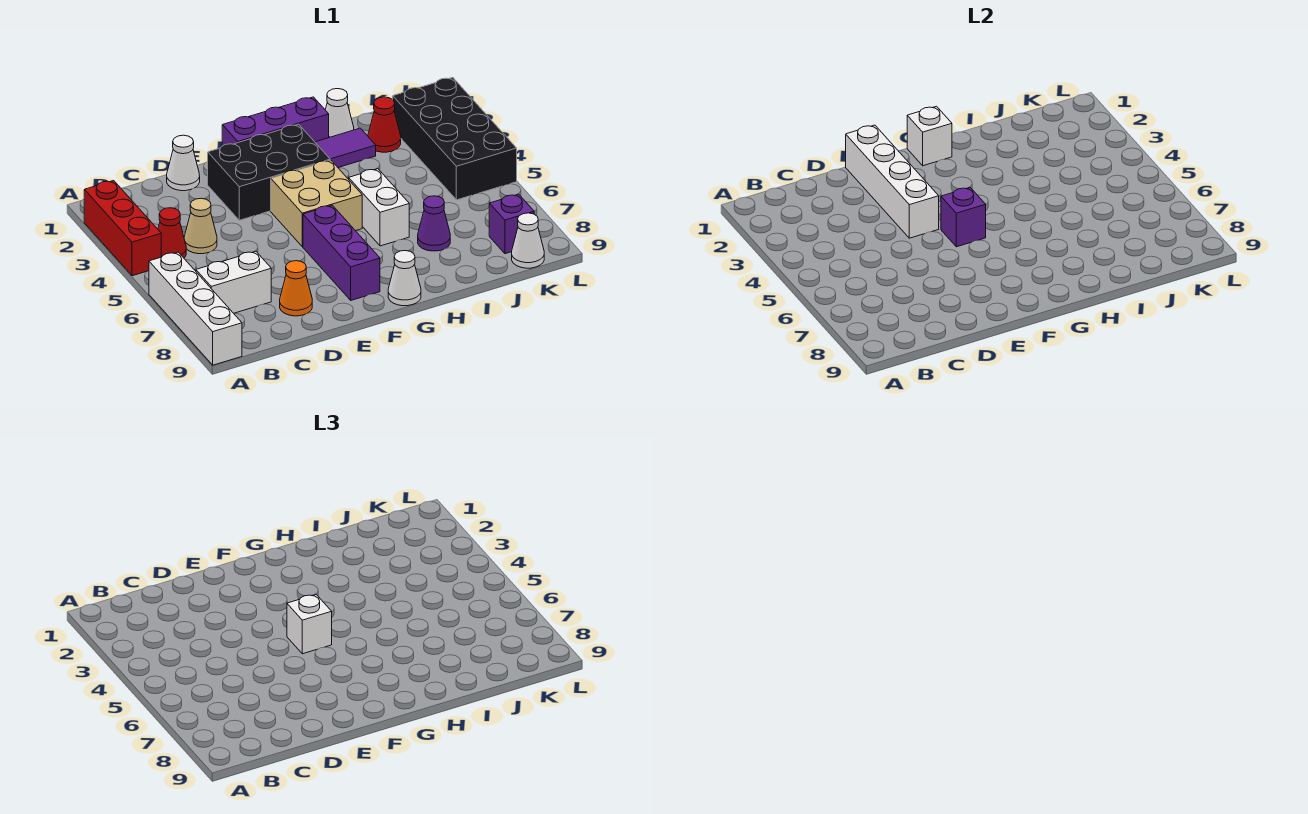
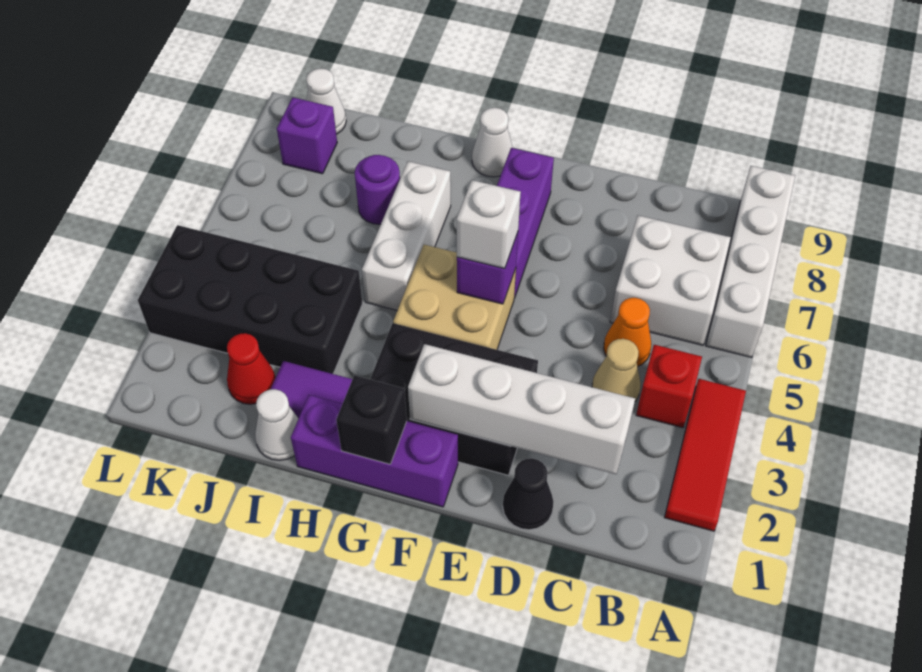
red 1x3 brick [84,181,161,276] -> red 1x3 tile [664,379,746,531]
red 1x1 cone [158,208,186,258] -> red 1x1 brick [636,345,702,428]
white 1x2 brick [196,251,271,313] -> white 2x2 brick [610,215,731,345]
white 1x1 cone [167,135,200,191] -> black 1x1 cone [503,458,553,530]
orange 1x1 cone [280,261,312,316] -> orange 1x1 cone moved to [604,298,651,367]
white 1x4 brick [846,125,939,238] -> white 1x4 brick turned to [408,344,635,474]
white 1x1 brick [907,106,952,166] -> black 1x1 brick [336,375,407,464]
white 1x2 brick [349,169,409,246] -> white 1x3 brick [362,161,451,310]
purple 1x1 cone [418,196,450,251] -> purple 1x1 round brick [355,155,400,224]
black 2x4 brick [393,77,517,200] -> black 2x4 brick turned to [138,225,362,374]

